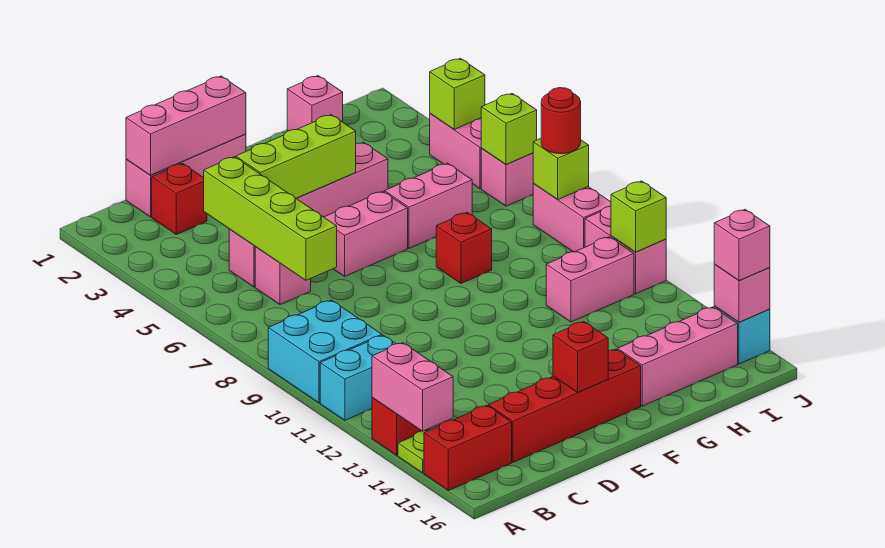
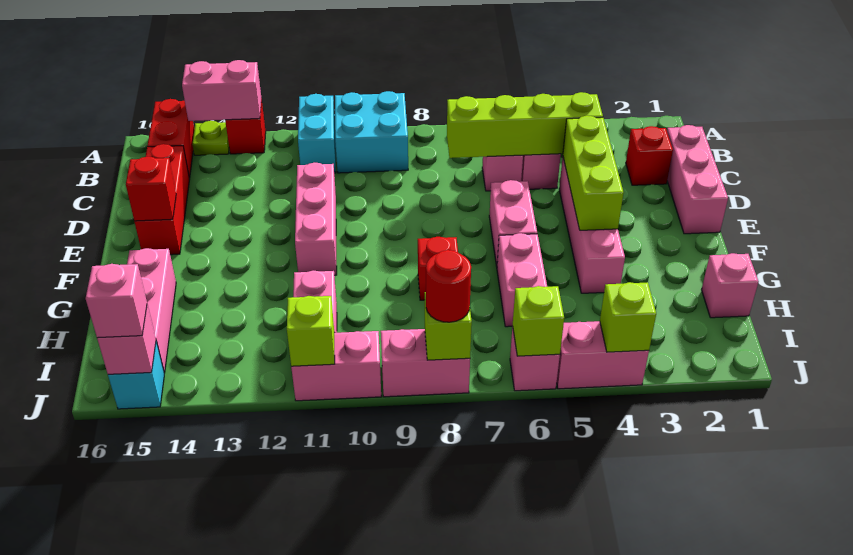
pink 1x3 brick [126,76,246,175] -> pink 1x3 brick moved to [295,163,337,275]
red 1x4 brick [488,349,641,462] -> red 1x3 brick [134,144,189,255]

